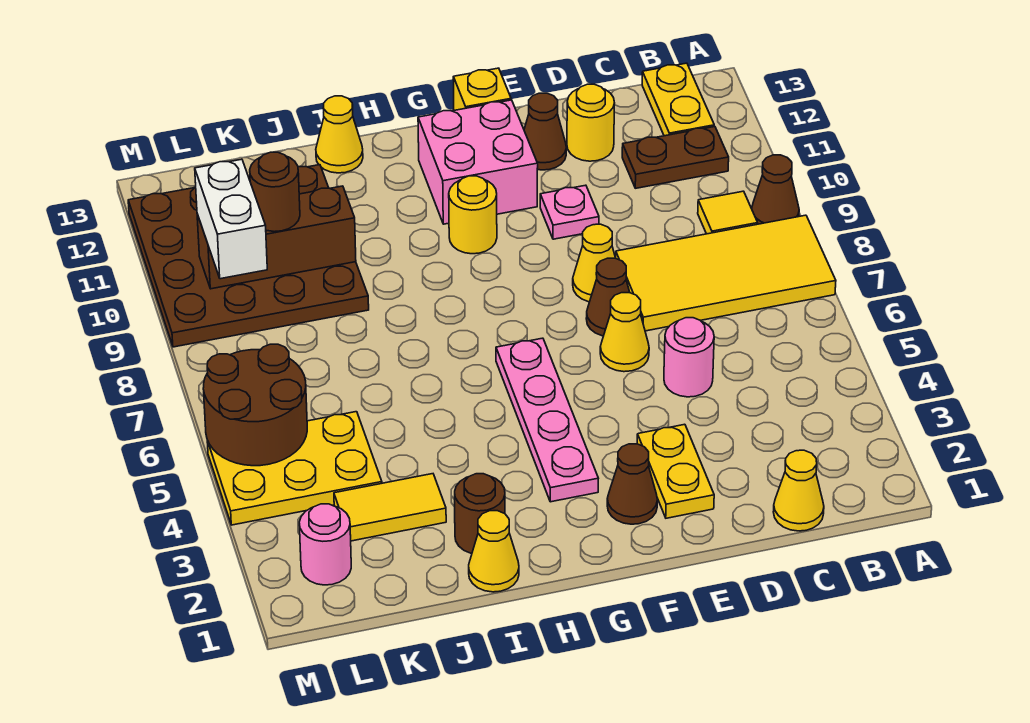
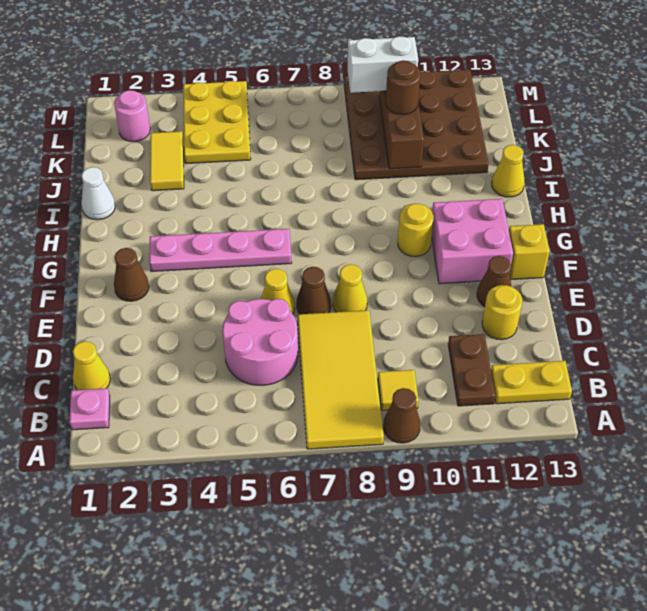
pink 1x1 round brick [664,318,714,397] -> pink 2x2 round brick [222,299,298,385]
yellow 1x2 plate [637,424,714,518] -> none
pink 1x1 plate [540,185,599,239] -> pink 1x1 plate moved to [69,388,110,430]
yellow 1x1 cone [469,511,519,592] -> white 1x1 cone [81,167,115,220]
brown 1x1 round brick [455,474,505,554] -> none
brown 2x2 round brick [203,344,307,466] -> none

